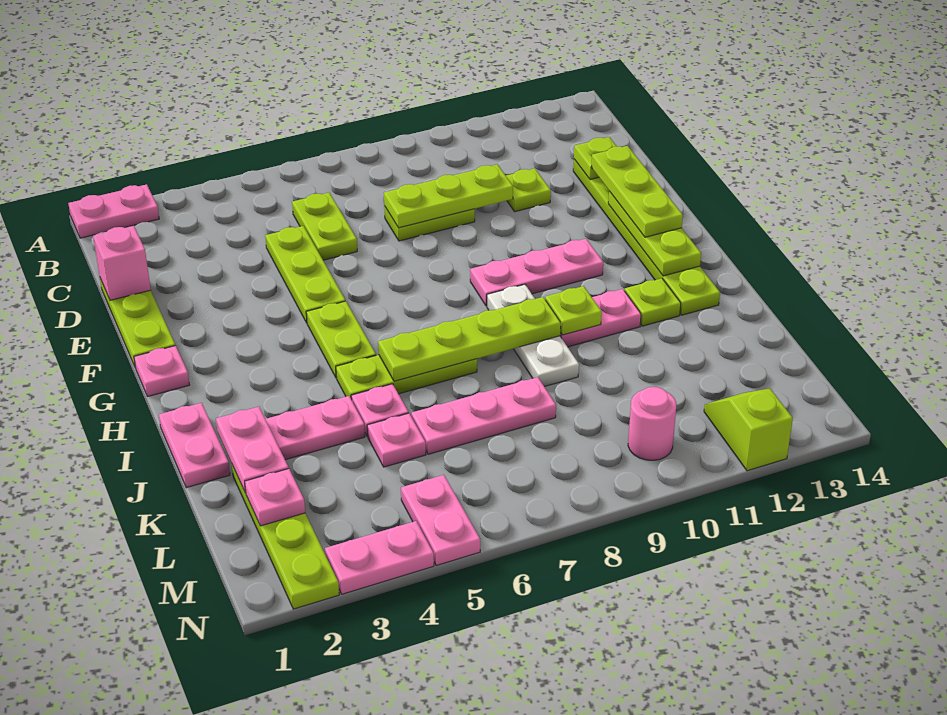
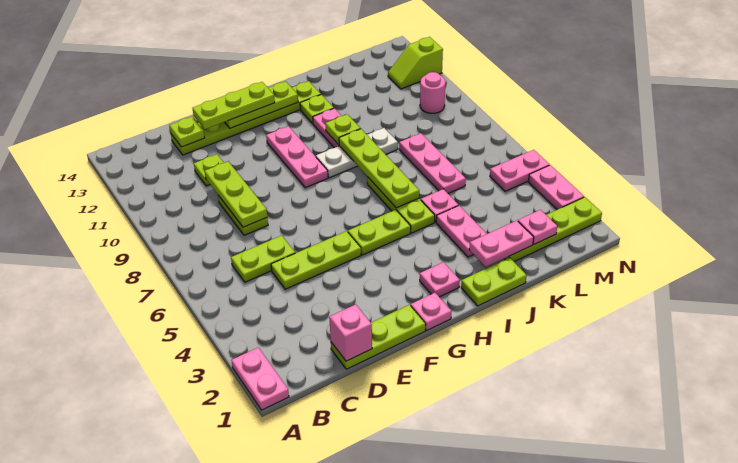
pink 1x2 plate [159,403,230,488] -> lime 1x2 plate [461,258,527,306]
pink 1x1 plate [367,413,426,467] -> pink 1x1 plate moved to [420,262,460,297]

